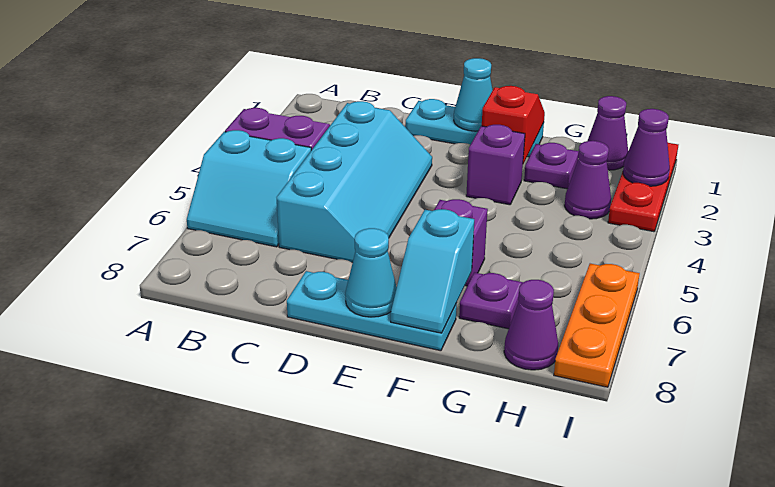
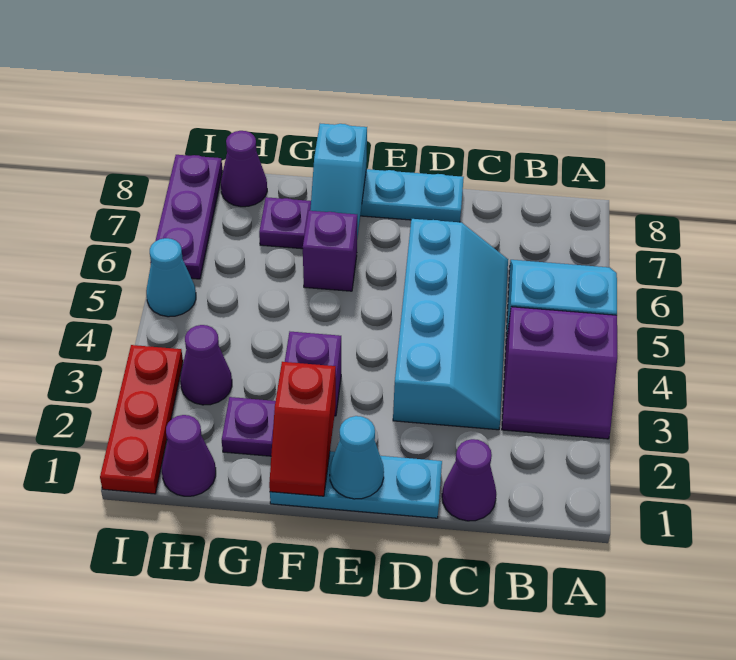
cyan 2x4 slope [277,101,432,262] -> cyan 2x4 slope turned to [393,219,508,430]
cyan 1x1 cone [345,228,397,317] -> cyan 1x1 cone moved to [146,238,196,317]
cyan 1x2 slope [391,209,474,333] -> cyan 1x2 slope turned to [310,124,367,237]
purple 1x1 cone [623,109,670,186] -> purple 1x1 cone moved to [442,439,496,521]
orange 1x3 plate [554,264,640,387] -> purple 1x3 plate [150,155,223,279]

